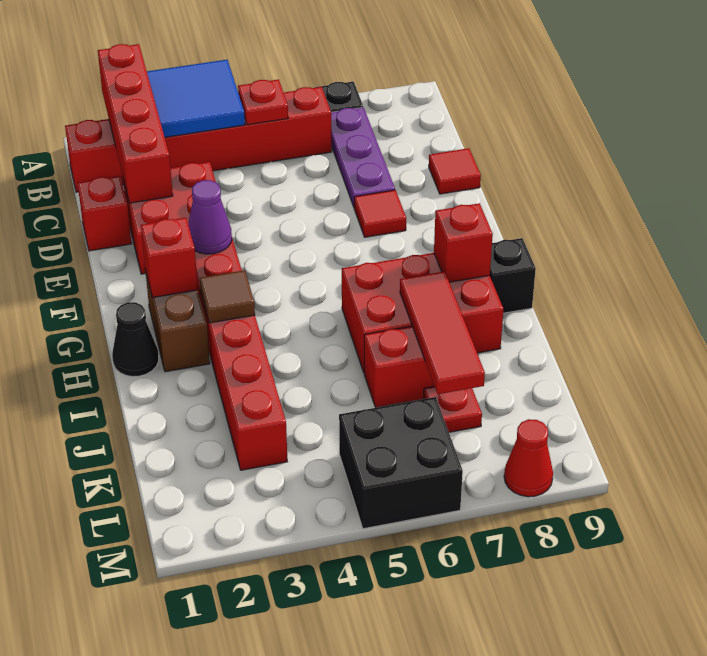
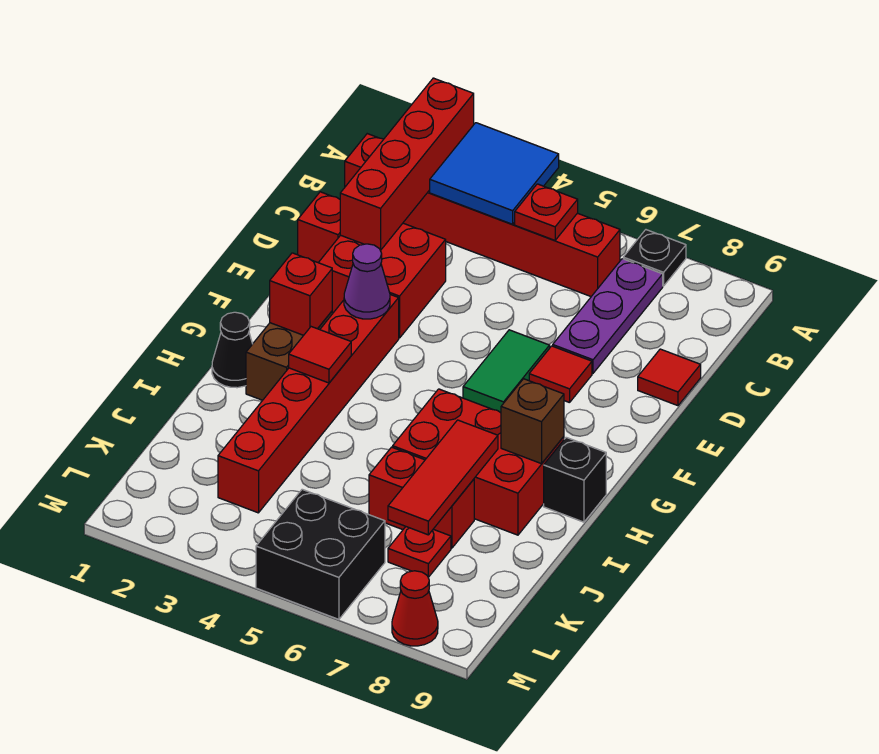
none -> green 1x2 tile [463,330,550,413]
brown 1x1 tile [200,270,255,323] -> red 1x1 tile [289,327,351,383]
red 1x1 brick [434,203,493,282] -> brown 1x1 brick [501,379,564,464]

